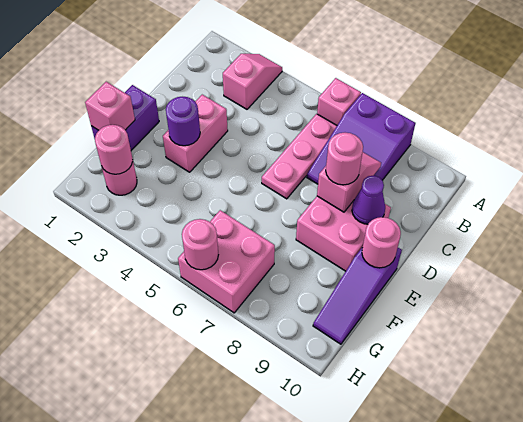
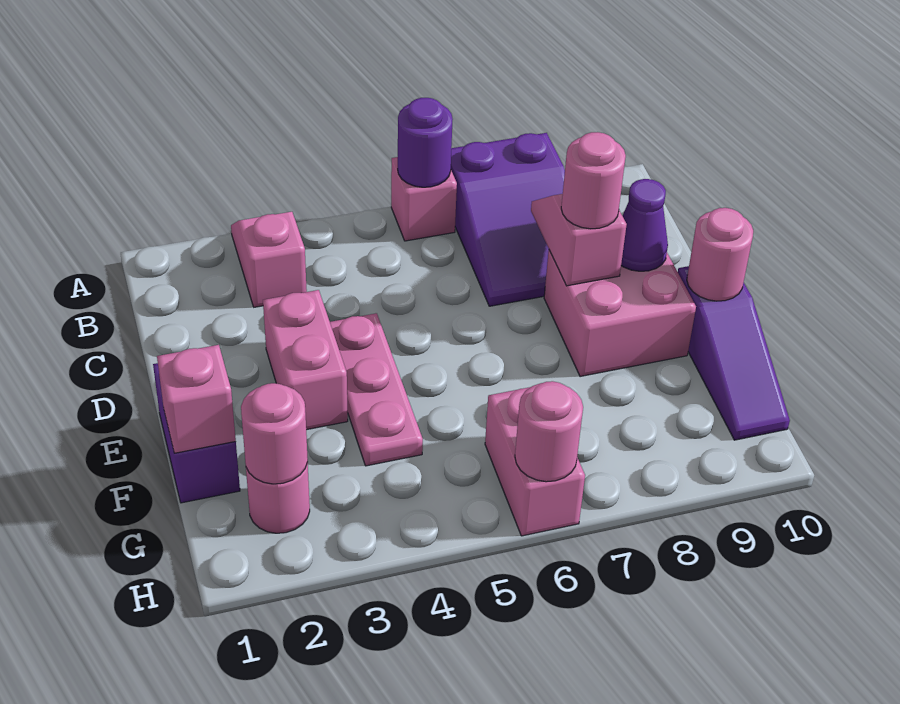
pink 1x3 plate [262,114,337,199] -> pink 1x3 plate moved to [330,313,423,466]
purple 1x1 round brick [166,97,200,146] -> purple 1x1 round brick moved to [398,98,453,187]
pink 2x2 brick [178,210,275,313] -> pink 1x2 brick [485,387,585,536]

